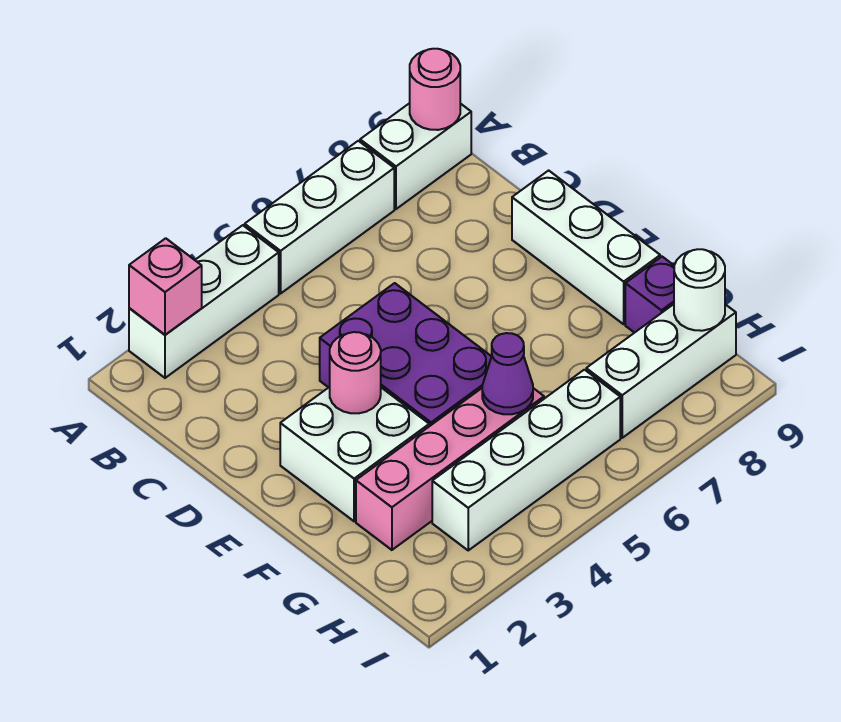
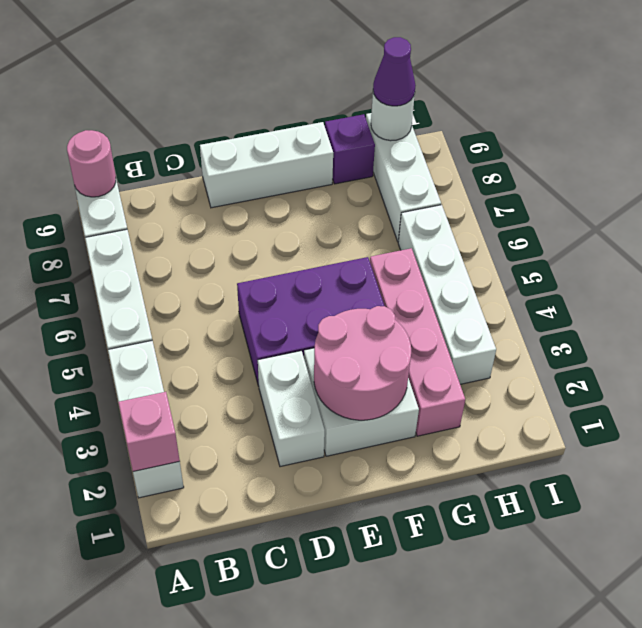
none -> white 1x2 brick [258,351,325,467]
pink 1x1 round brick [330,332,381,413] -> pink 2x2 round brick [314,306,411,420]
purple 1x1 cone [482,333,533,414] -> purple 1x1 cone moved to [373,37,416,106]

